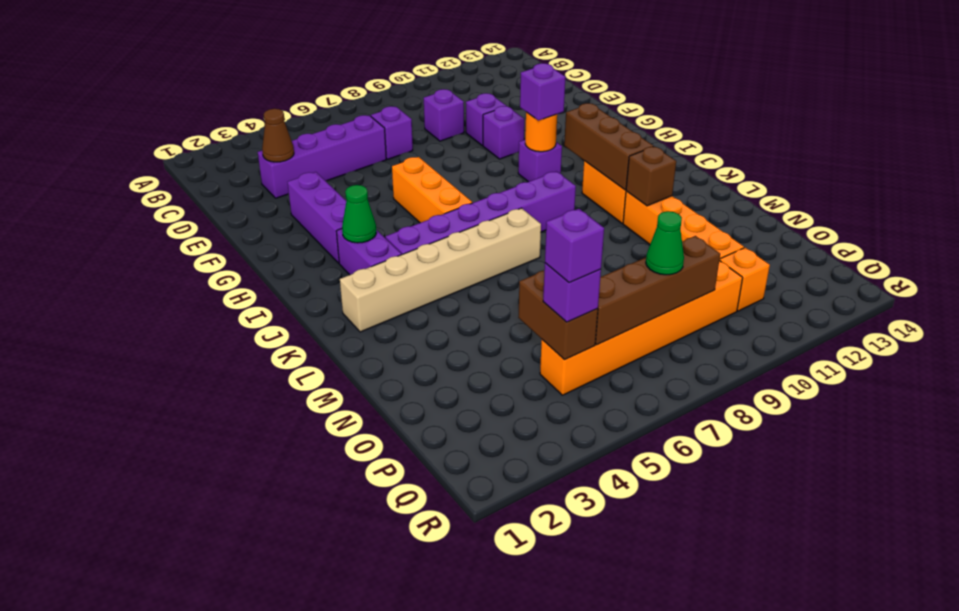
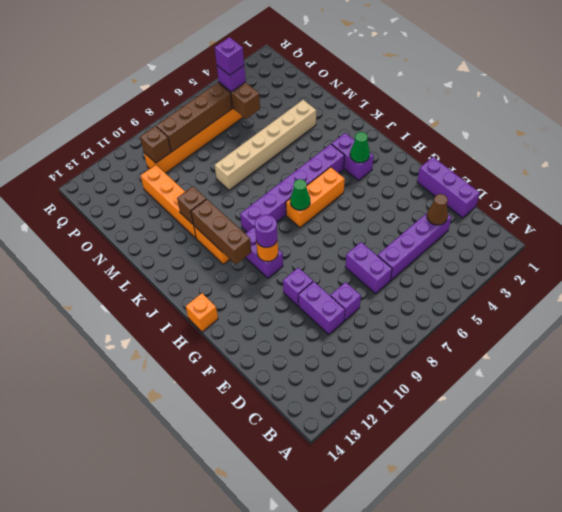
purple 1x1 brick [371,106,413,159] -> purple 1x2 brick [345,242,392,294]
purple 1x1 brick [466,93,506,146] -> purple 1x2 brick [298,282,345,335]
purple 1x3 brick [288,172,346,263] -> purple 1x3 brick moved to [417,157,480,218]
orange 1x3 brick [392,157,472,223] -> orange 1x3 brick turned to [286,167,345,228]
purple 1x1 brick [518,140,562,182] -> purple 1x2 brick [245,227,283,278]
purple 1x1 brick [520,63,565,121] -> purple 1x1 round brick [255,215,277,247]
tan 1x6 brick [340,208,541,332] -> tan 1x6 brick moved to [215,100,316,190]
green 1x1 cone [646,211,684,275] -> green 1x1 cone moved to [290,179,310,210]
none -> brown 1x1 brick [140,126,171,163]
orange 1x1 brick [719,248,770,311] -> orange 1x1 brick moved to [186,293,218,332]

